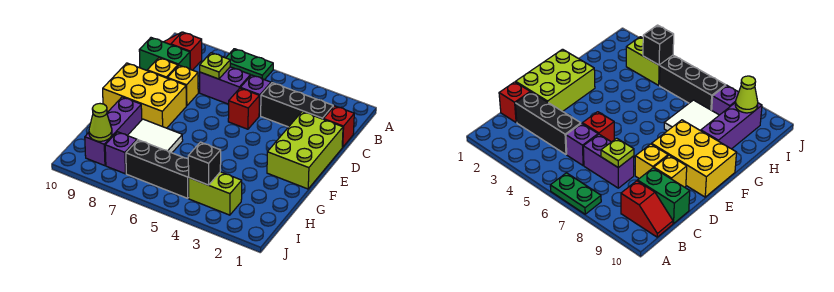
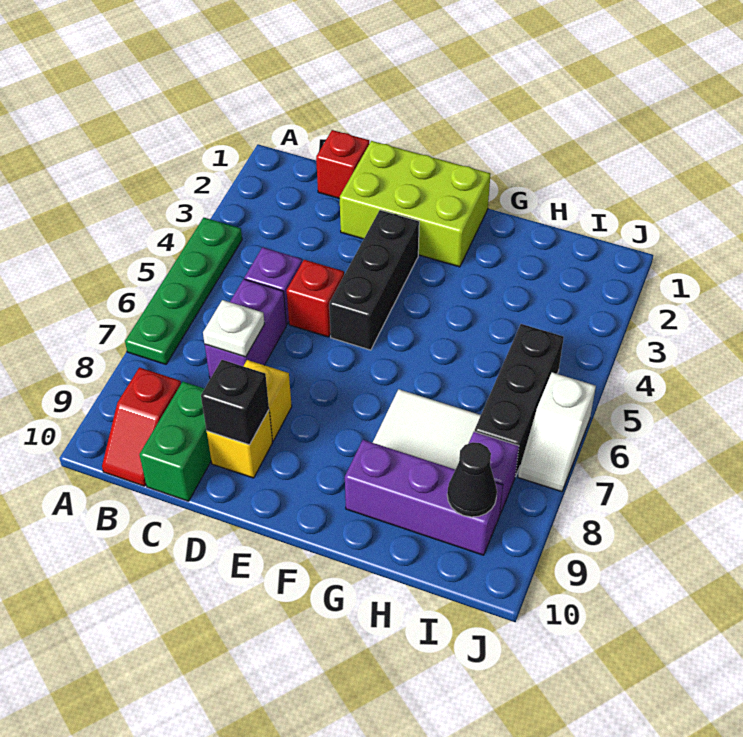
green 1x2 plate [226,49,273,80] -> green 1x4 plate [125,218,242,364]
black 1x3 brick [261,83,333,127] -> black 1x3 brick moved to [329,210,419,350]
lime 1x1 plate [200,53,230,79] -> white 1x1 plate [203,300,264,357]
yellow 2x3 brick [103,63,186,128] -> none
lime 1x2 brick [189,172,242,215] -> none
black 1x1 brick [188,142,221,185] -> black 1x1 brick moved to [201,360,269,445]
lime 1x1 cone [89,104,112,141] -> black 1x1 cone [447,442,497,517]
none -> white 1x2 slope [518,372,596,492]

